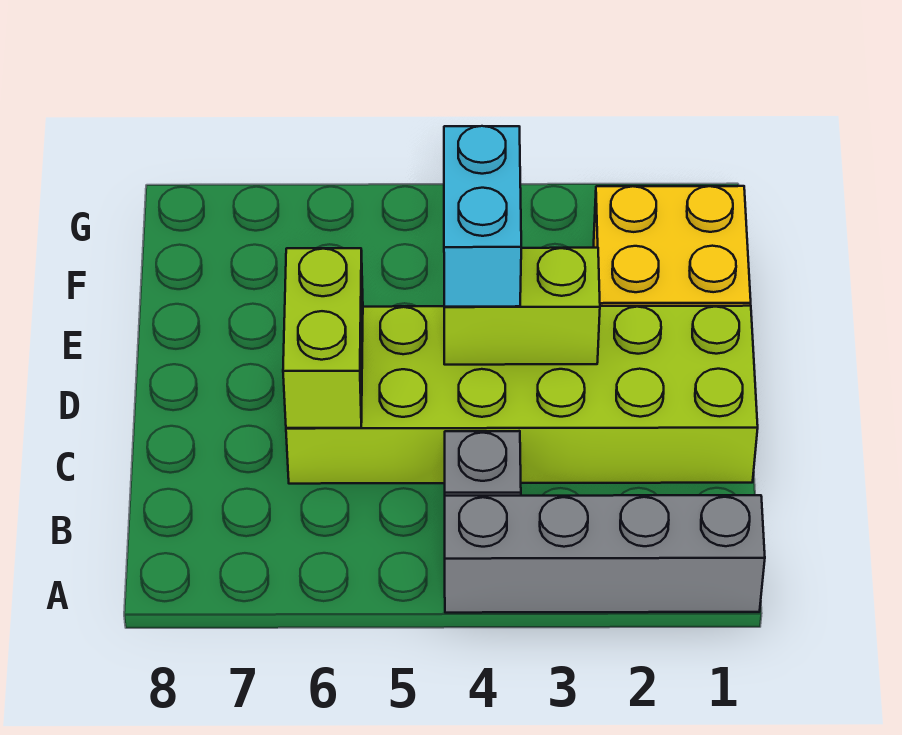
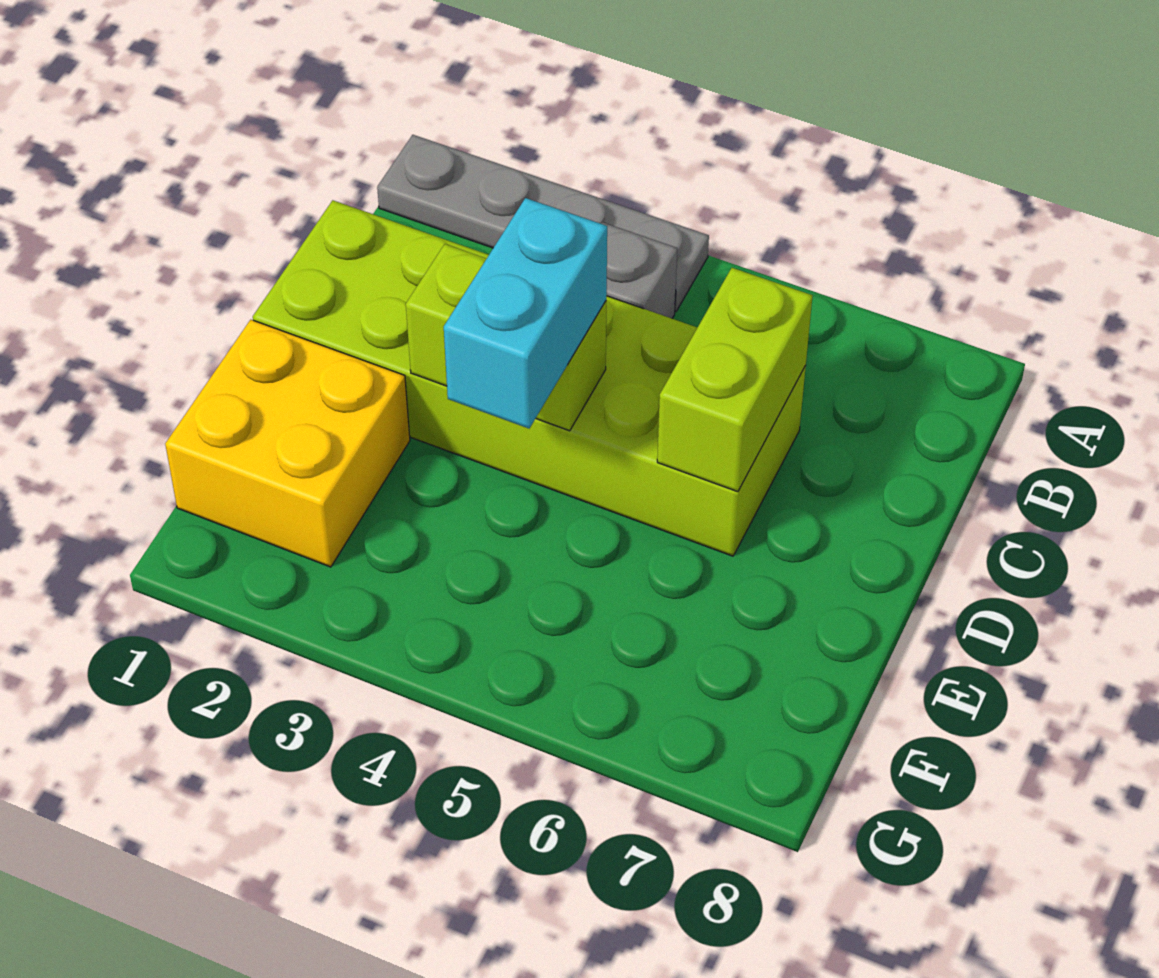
grey 1x4 brick [445,495,765,613] -> grey 1x4 plate [377,135,709,312]

